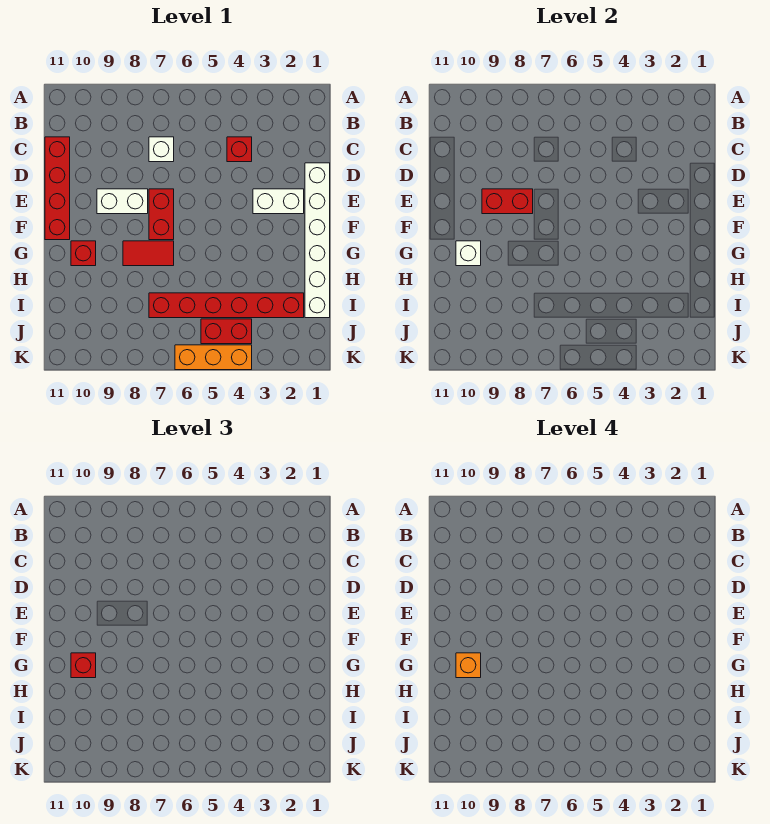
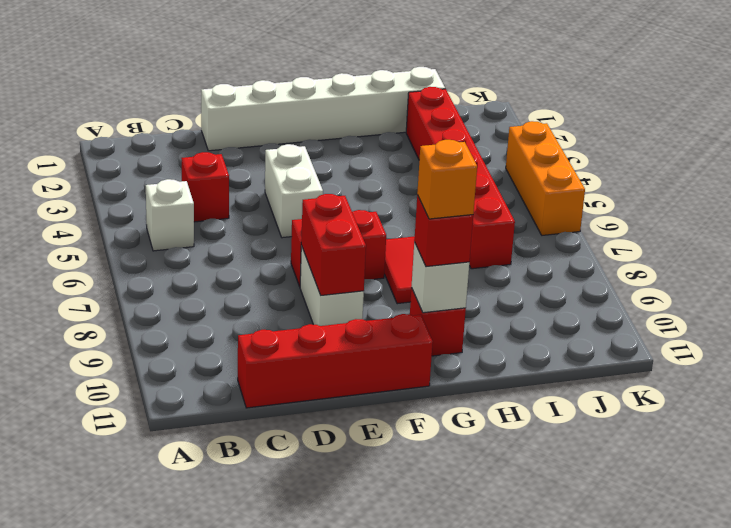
white 1x1 brick [149,137,174,162] -> white 1x1 brick moved to [146,179,194,251]
white 1x2 brick [253,189,304,214] -> white 1x2 brick moved to [265,144,323,238]
red 1x2 brick [201,319,252,344] -> none

